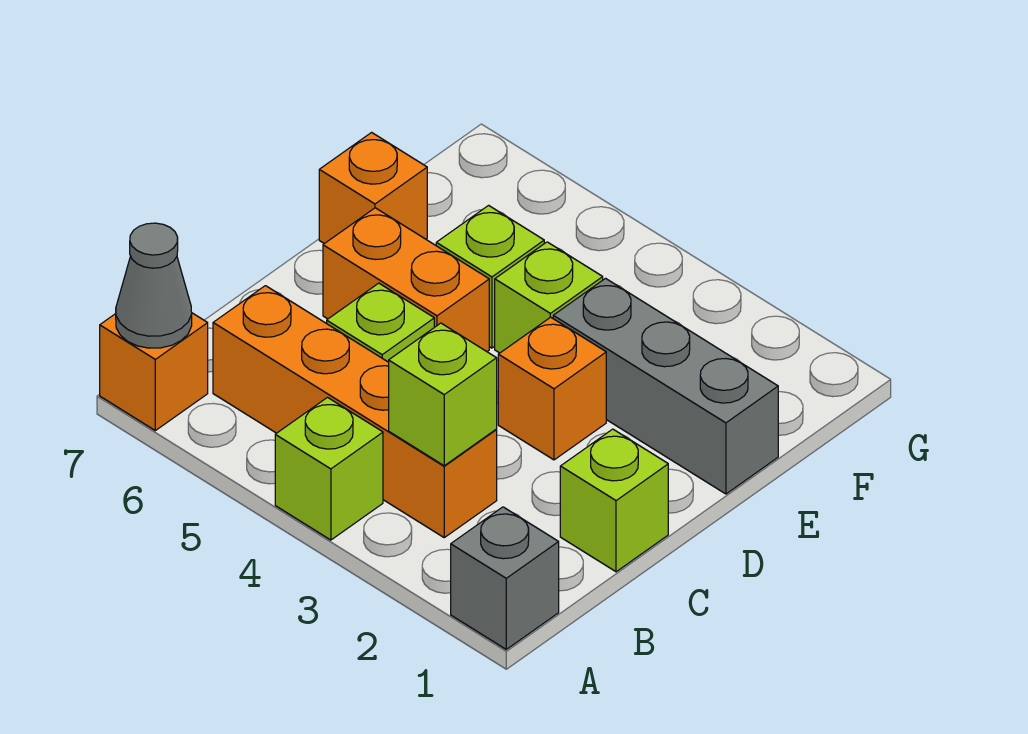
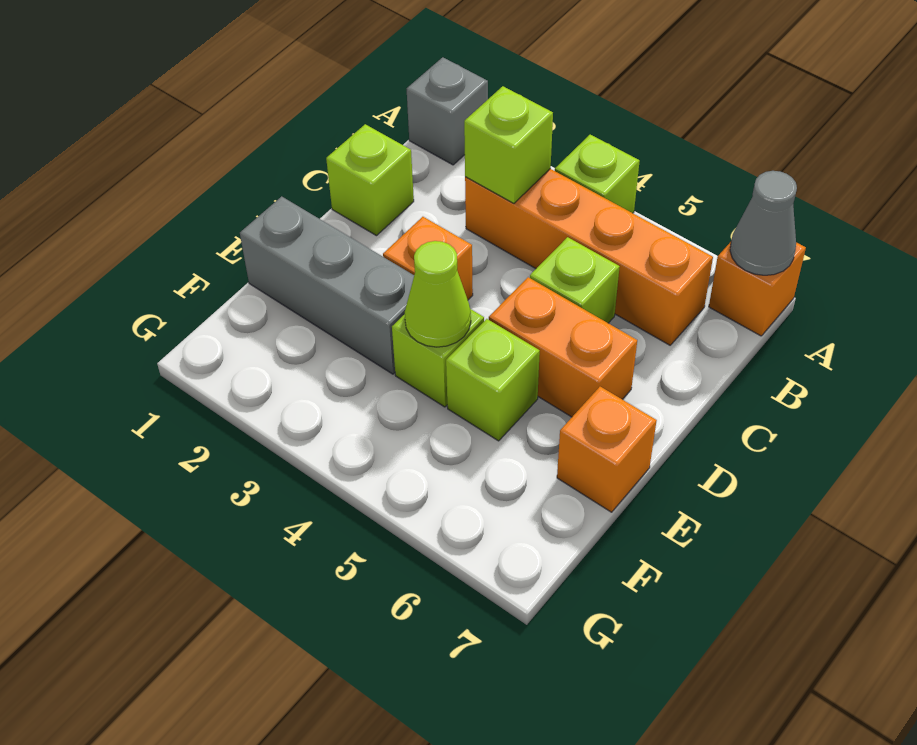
none -> lime 1x1 cone [405,241,471,347]

